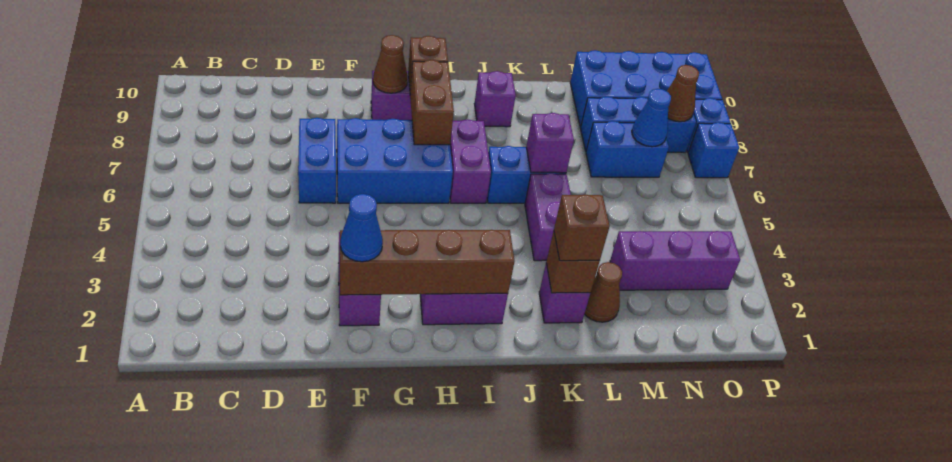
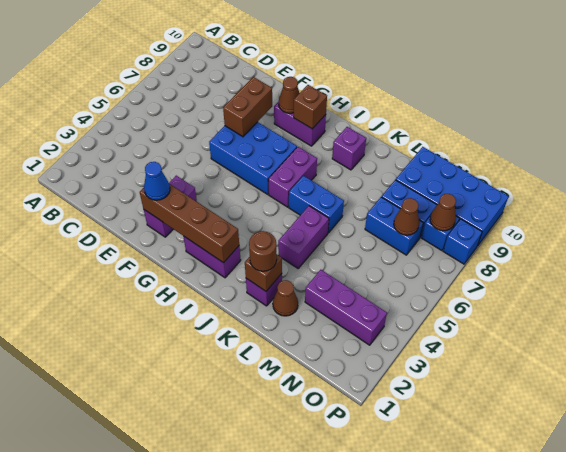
blue 1x2 brick [298,118,336,203] -> none
brown 1x2 brick [410,60,454,145] -> brown 1x2 brick moved to [223,77,272,137]
brown 1x1 brick [554,194,610,261] -> brown 1x1 round brick [249,231,277,271]
purple 1x1 brick [526,113,574,173] -> none
blue 1x1 cone [632,89,671,147] -> brown 1x1 cone [394,198,419,235]
blue 1x1 brick [688,122,739,178] -> none

